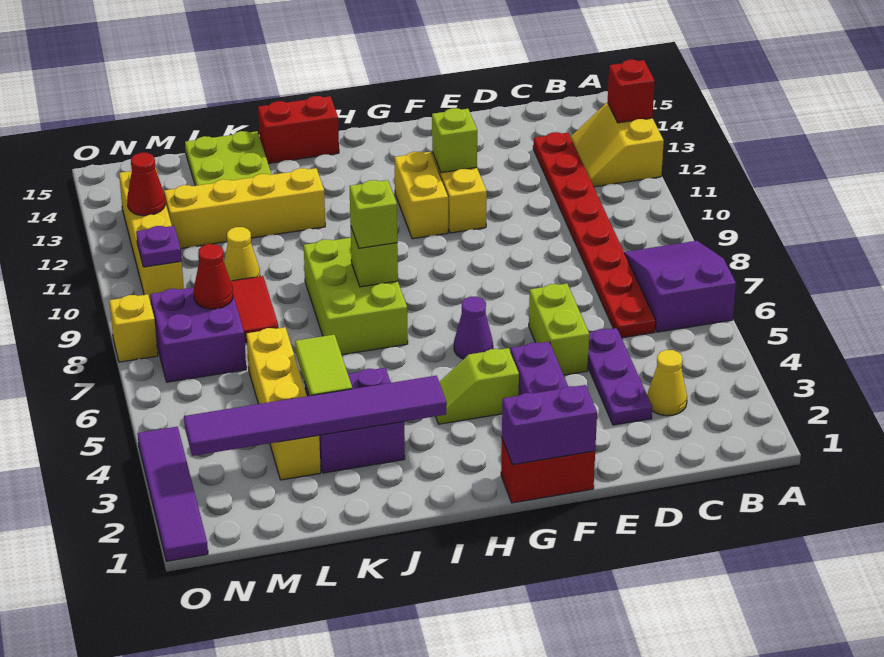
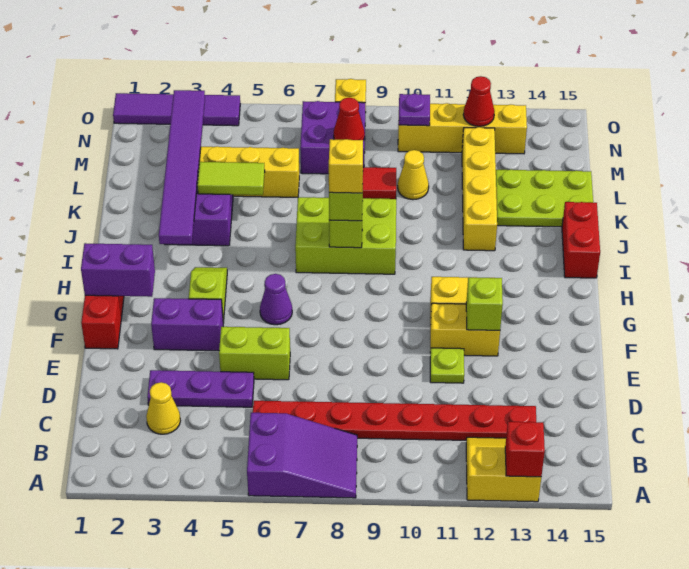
none -> lime 1x1 plate [430,348,464,383]
purple 1x2 brick [502,385,597,465] -> purple 1x2 brick turned to [81,243,155,297]
none -> yellow 1x1 brick [329,139,363,193]

